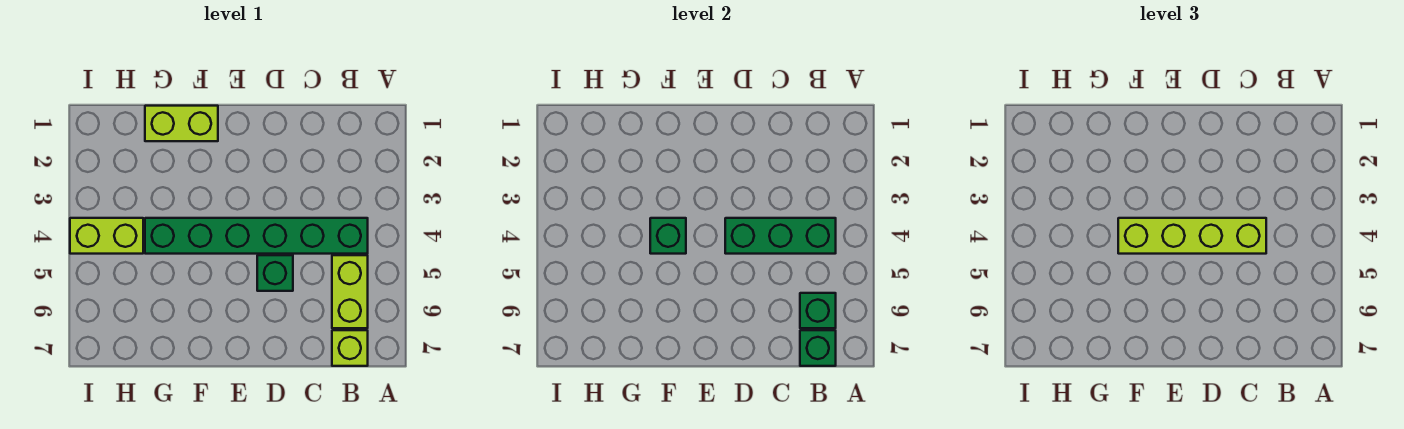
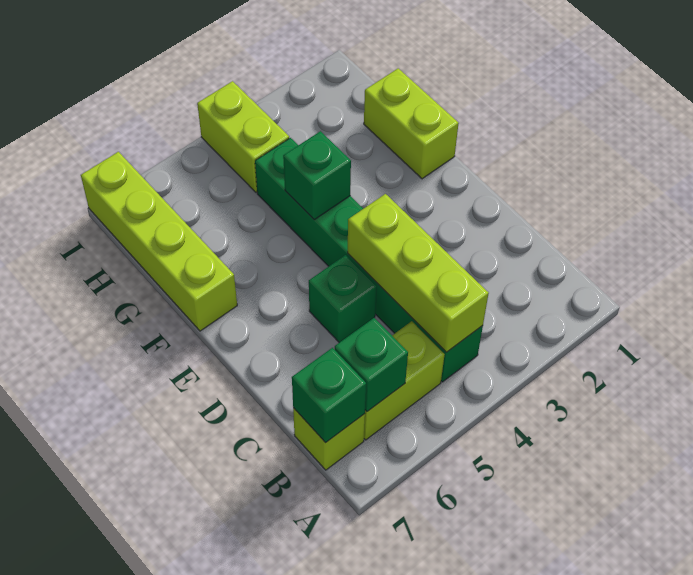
green 1x3 brick [725,218,836,254] -> lime 1x3 brick [348,194,489,352]
lime 1x4 brick [1118,218,1266,254] -> lime 1x4 brick moved to [81,152,237,331]

